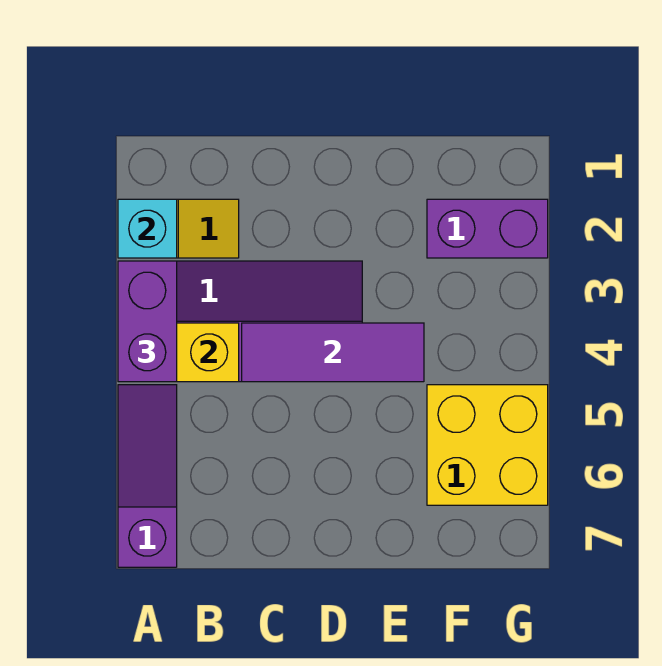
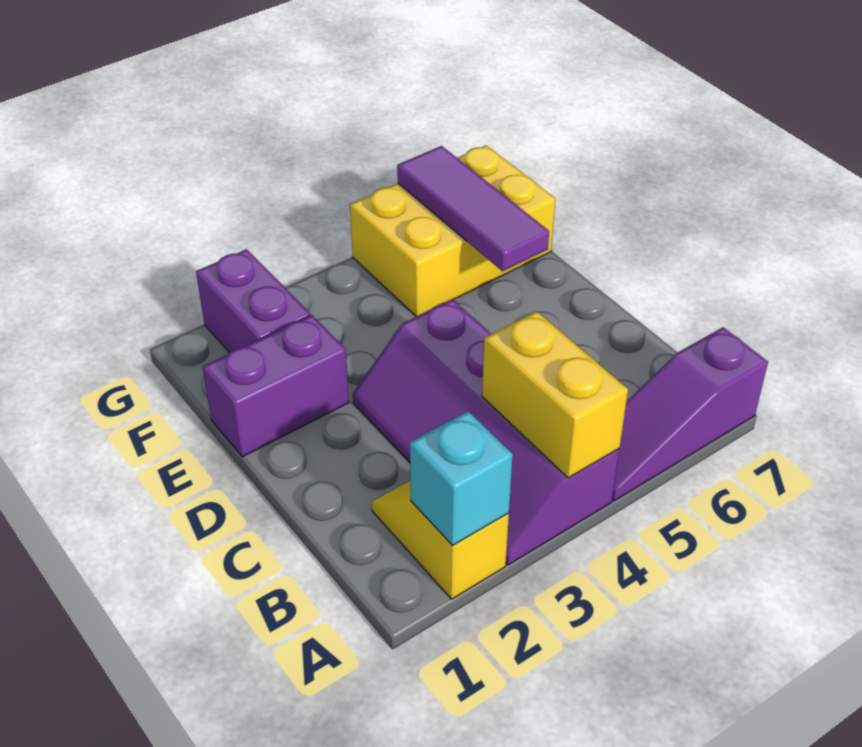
purple 1x2 brick [118,261,177,382] -> purple 1x2 brick moved to [202,315,349,457]
purple 1x3 tile [242,323,424,382] -> purple 1x3 tile moved to [397,146,549,271]
yellow 2x2 brick [427,385,548,505] -> yellow 2x3 brick [350,145,555,317]

